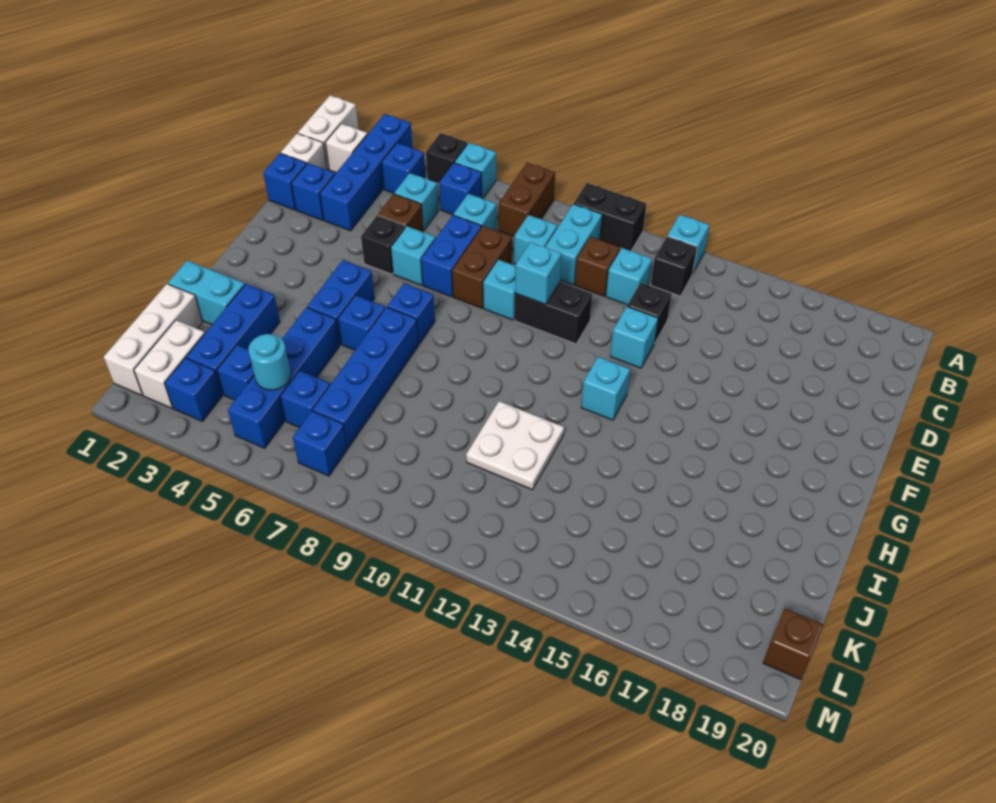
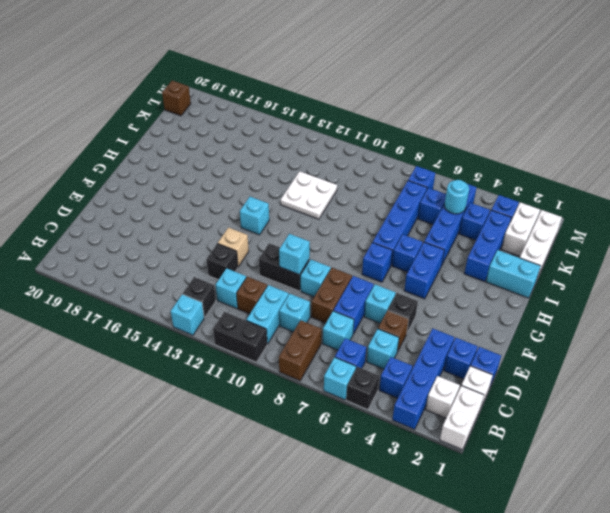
cyan 1x1 brick [610,307,658,368] -> tan 1x1 brick [218,228,249,267]

